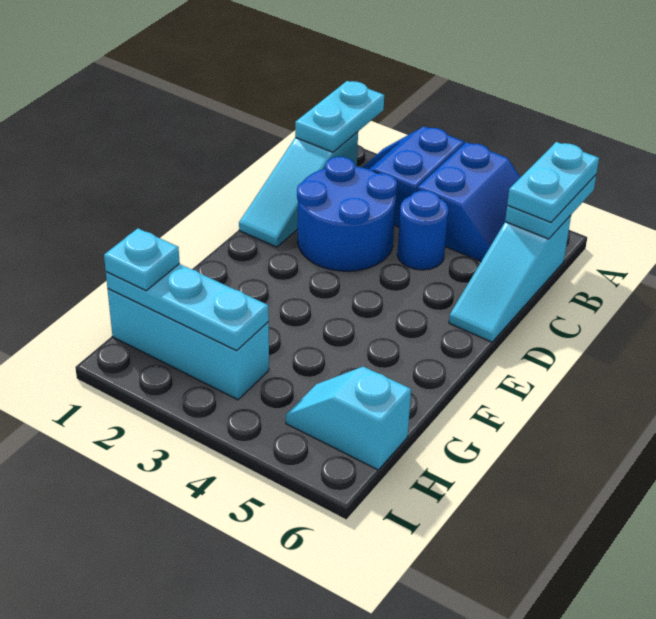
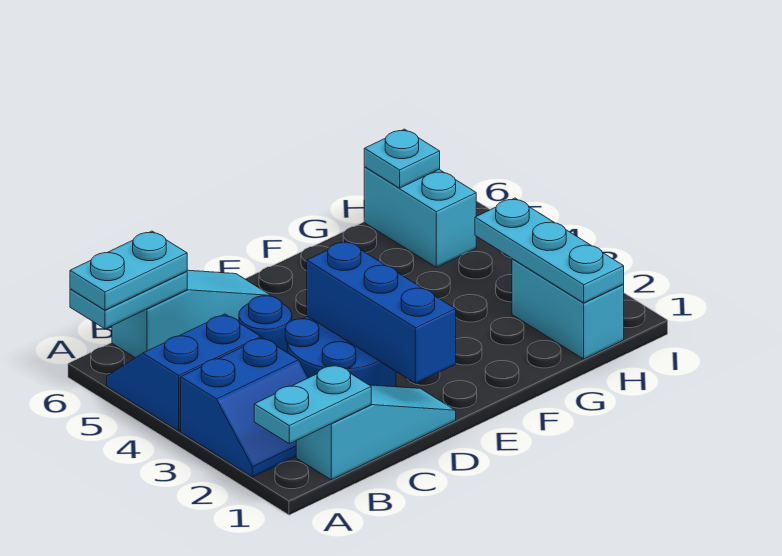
none -> blue 1x3 brick [307,241,456,383]
cyan 1x3 brick [108,289,269,400] -> cyan 1x2 brick [512,259,624,359]
cyan 1x1 plate [104,228,180,291] -> cyan 1x1 plate moved to [364,129,440,188]
cyan 1x2 slope [286,366,411,470] -> cyan 1x2 brick [364,167,476,267]

